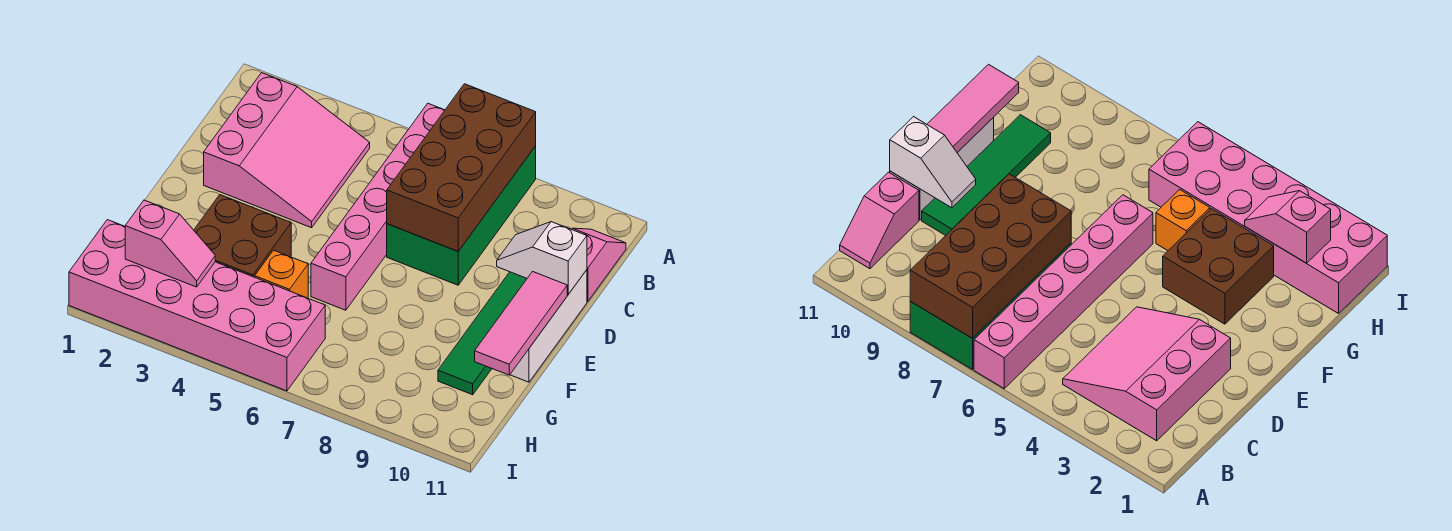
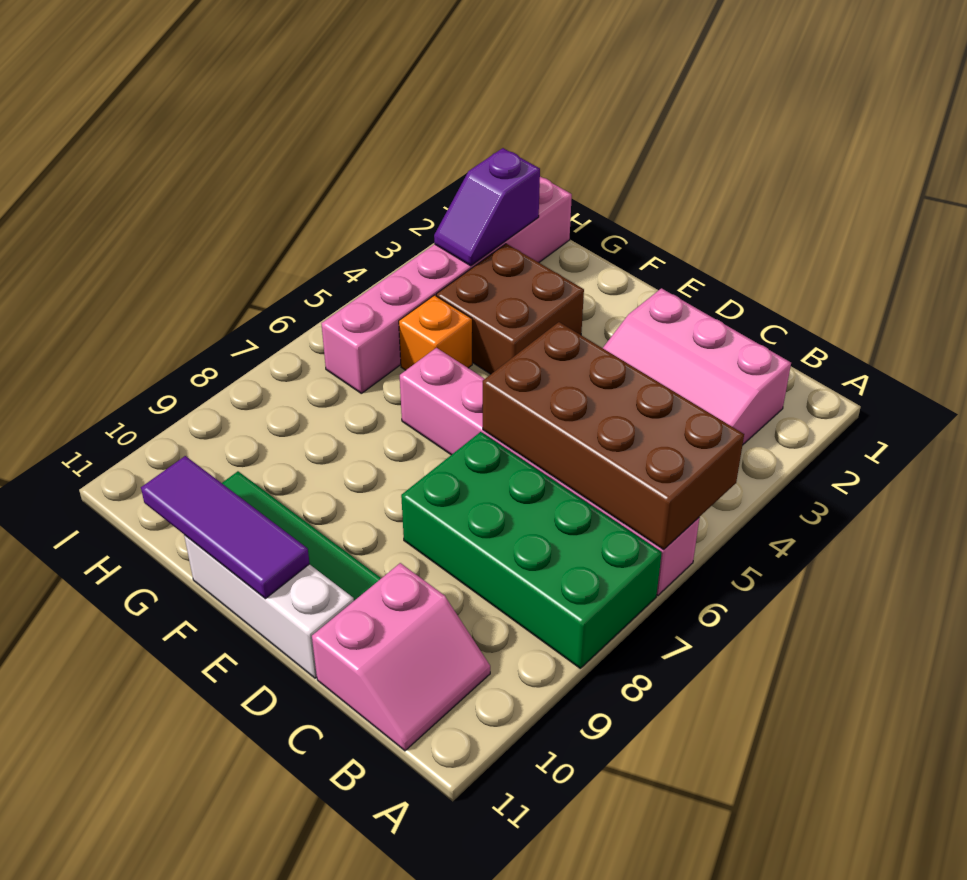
brown 2x4 brick [387,84,536,251] -> brown 2x4 brick moved to [483,322,744,549]
pink 1x2 slope [571,228,626,302] -> pink 2x2 slope [312,563,490,751]
white 1x2 slope [497,222,587,294] -> none
pink 1x3 tile [475,272,567,375] -> purple 1x3 tile [141,456,310,599]
pink 2x6 brick [69,220,325,391] -> pink 1x6 brick [321,177,572,393]
pink 1x2 slope [125,200,215,287] -> purple 1x2 slope [434,148,540,266]

